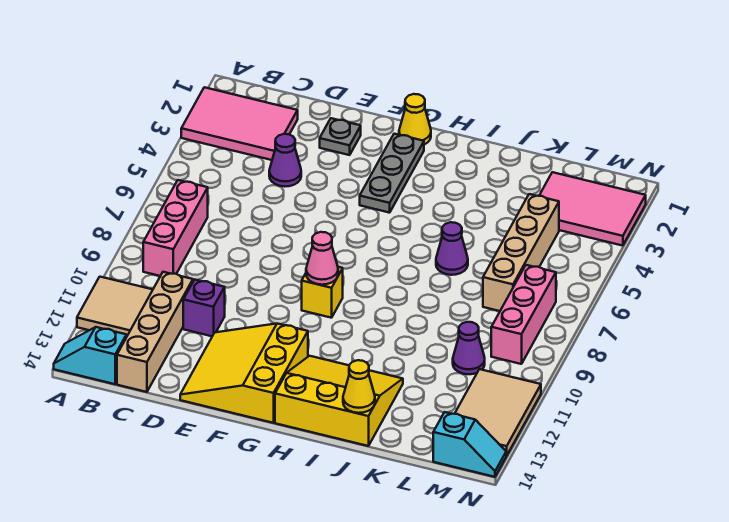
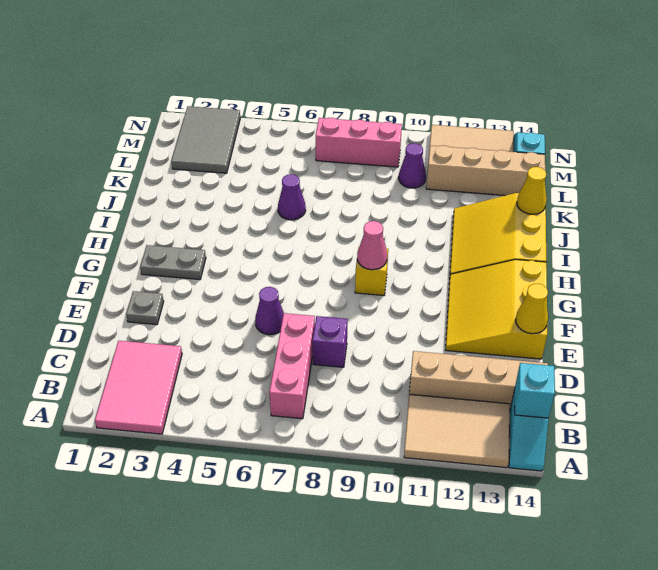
tan 2x2 tile [77,277,153,337] -> tan 2x3 tile [404,394,510,468]
pink 1x3 brick [143,180,208,276] -> pink 1x3 brick turned to [269,313,315,419]
none -> cyan 1x1 brick [515,363,555,418]
purple 1x1 cone [269,134,301,187] -> purple 1x1 cone moved to [255,287,284,335]
purple 1x1 brick [183,280,225,336] -> purple 1x1 brick moved to [312,316,348,367]
yellow 3x3 slope [180,324,308,423] -> yellow 3x3 slope turned to [446,260,547,359]
yellow 1x1 cone [399,94,431,145] -> yellow 1x1 cone moved to [516,284,548,334]
grey 1x3 plate [360,134,424,213] -> grey 1x2 plate [140,245,206,280]
pink 2x3 tile [539,172,646,246] -> grey 2x3 tile [171,106,240,173]
tan 1x4 brick [483,194,559,311] -> tan 1x4 brick moved to [426,145,545,196]

